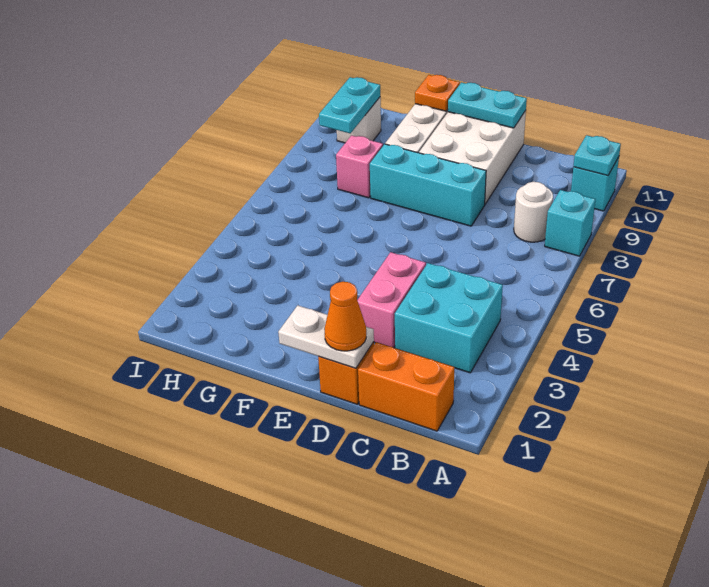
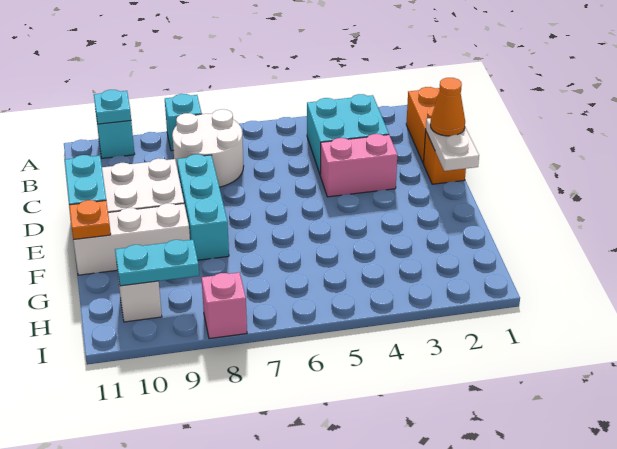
white 1x1 round brick [514,182,553,242] -> white 2x2 round brick [172,109,244,187]
pink 1x1 brick [336,135,383,198] -> pink 1x1 brick moved to [202,272,247,339]

